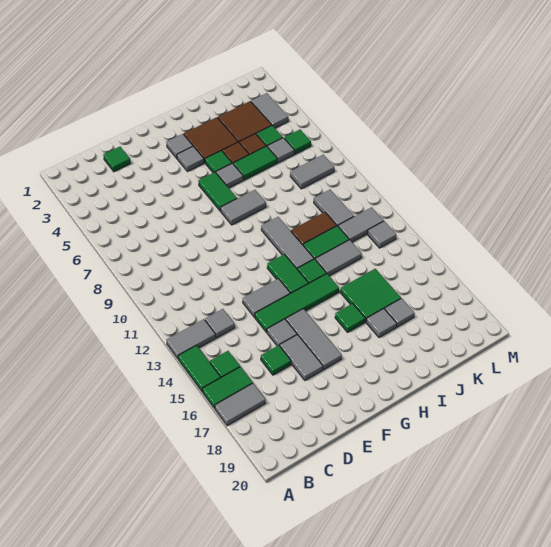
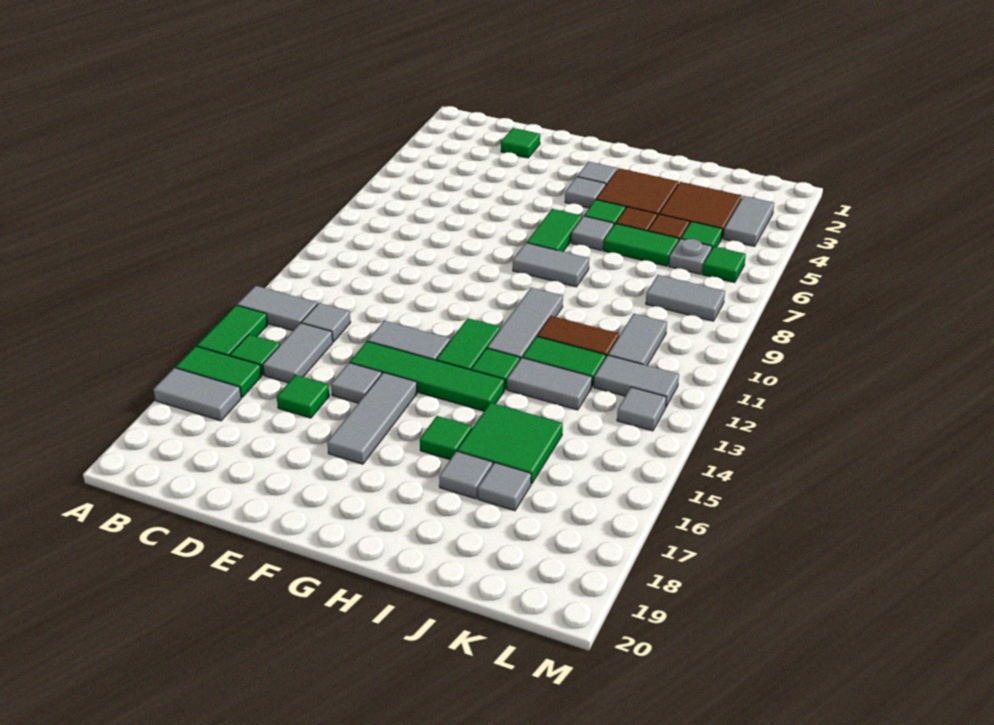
grey 1x2 tile [280,335,323,380] -> grey 1x2 tile moved to [263,323,333,383]
grey 1x1 tile [267,138,294,163] -> grey 1x1 plate [669,239,712,274]

